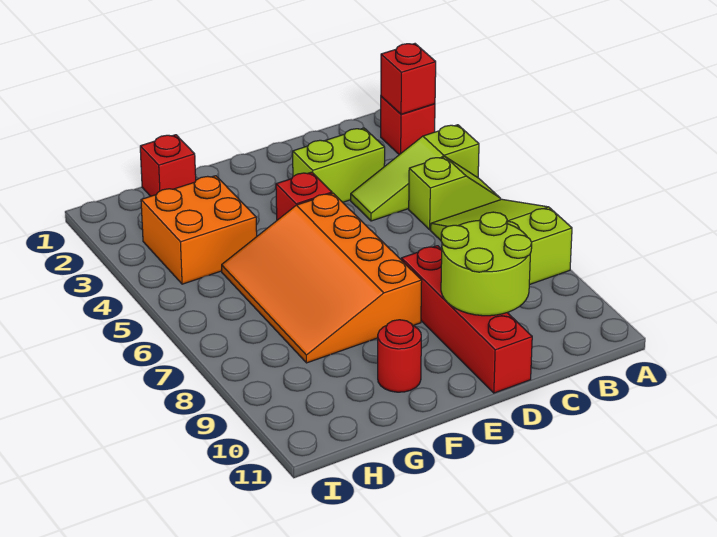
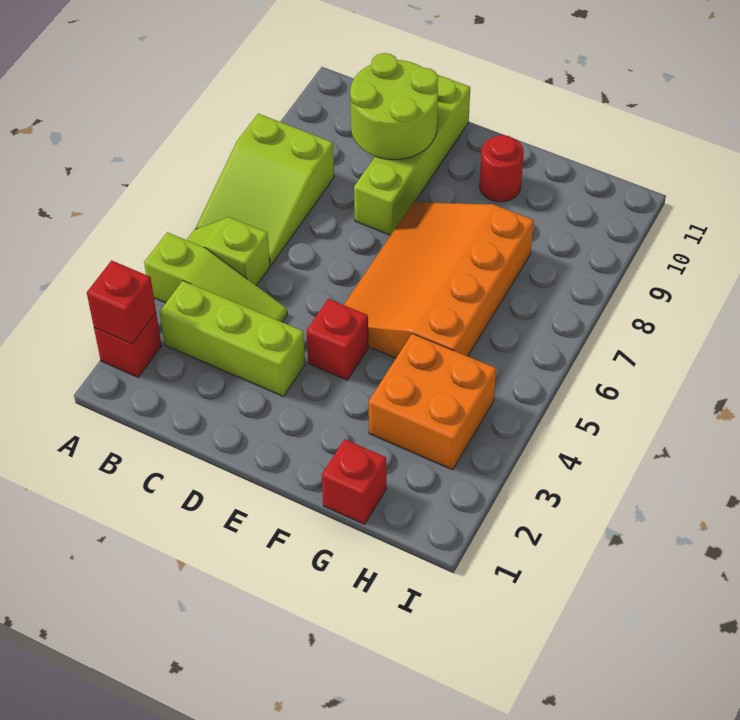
lime 1x2 brick [293,128,385,202] -> lime 1x3 brick [160,281,305,397]
red 1x4 brick [401,246,532,393] -> lime 1x4 brick [354,75,470,235]
orange 3x4 slope [222,193,422,363] -> orange 3x4 slope turned to [344,202,534,358]

